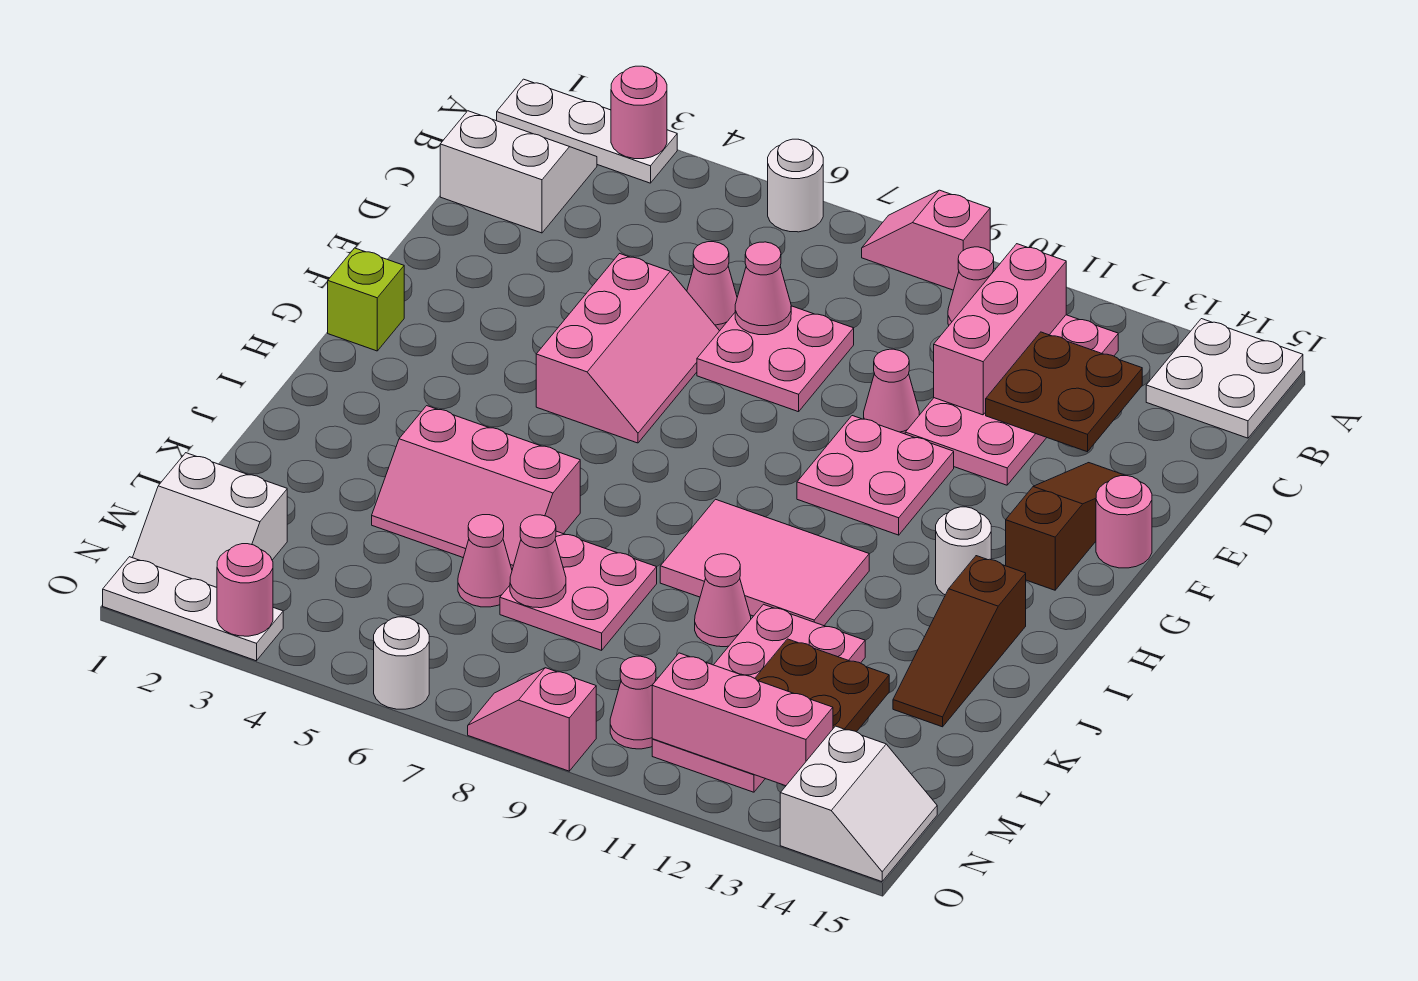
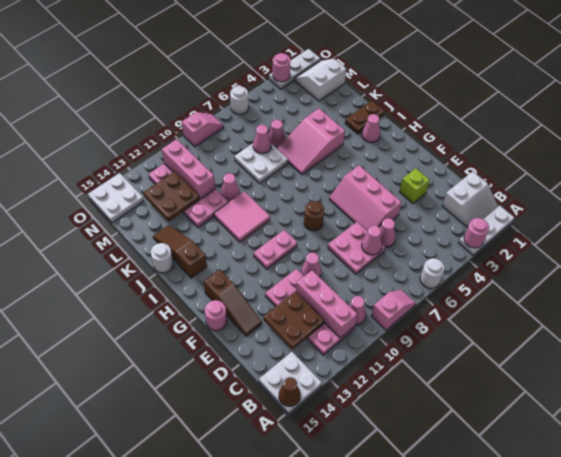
none -> brown 1x1 cone [279,377,301,406]
pink 2x2 plate [797,416,954,535] -> pink 1x2 plate [254,230,297,269]
lime 1x1 brick [328,248,404,351] -> lime 1x1 brick moved to [400,168,430,203]
none -> brown 1x1 round brick [304,201,324,231]
white 1x1 round brick [936,507,991,595] -> white 1x1 round brick moved to [151,243,173,273]
pink 2x3 tile [660,499,869,626] -> pink 2x2 tile [214,192,270,242]
none -> brown 1x2 plate [345,100,384,134]
pink 2x3 slope [372,406,580,569] -> pink 2x3 slope turned to [277,109,345,174]
pink 2x2 plate [500,531,657,650] -> white 2x2 plate [234,143,288,184]
pink 1x1 cone [610,656,656,749] -> pink 1x1 cone moved to [362,114,380,143]
pink 1x3 brick [652,653,833,786] -> pink 1x3 brick turned to [162,139,215,199]
white 2x2 slope [780,726,937,882] -> white 2x2 plate [88,173,144,223]

